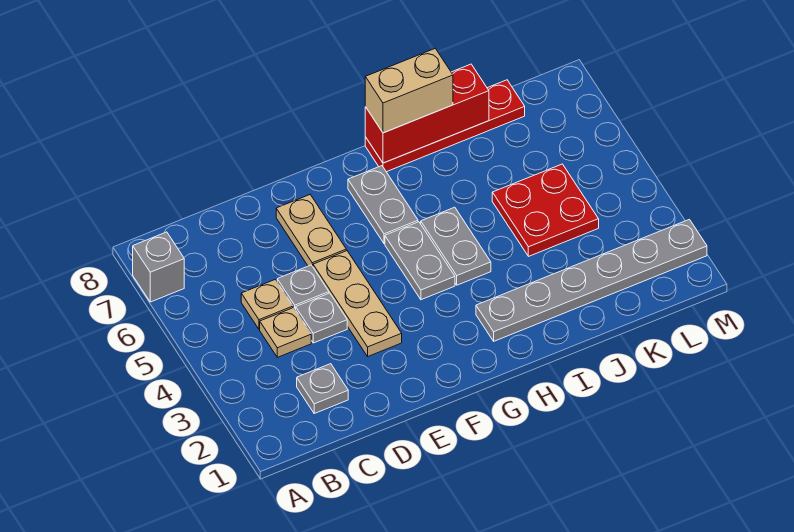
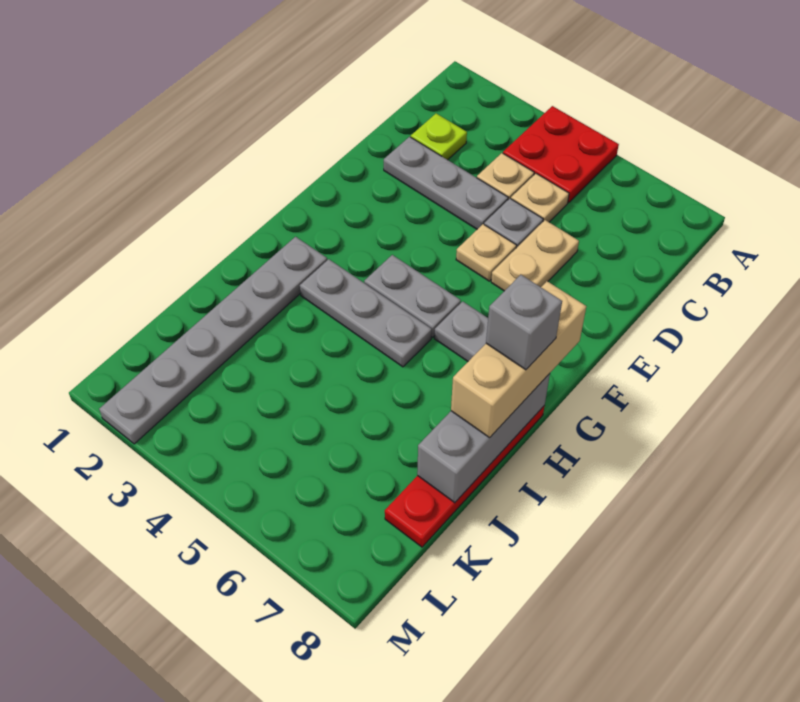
grey 1x1 brick [133,232,184,302] -> grey 1x1 brick moved to [486,275,562,370]
grey 1x1 plate [297,364,348,413] -> lime 1x1 plate [411,114,467,160]
grey 1x1 plate [296,293,347,343] -> grey 1x3 plate [384,137,508,229]
tan 1x3 plate [313,251,402,356] -> tan 1x1 plate [456,224,517,281]
tan 1x2 plate [276,195,346,267] -> tan 1x2 plate turned to [491,220,579,291]
grey 1x2 plate [421,207,491,285] -> grey 1x3 plate [300,259,432,367]
red 1x3 brick [365,64,489,163] -> grey 1x3 brick [417,374,550,503]
tan 1x2 brick [365,48,453,133] -> tan 1x3 brick [451,281,586,438]
red 2x2 plate [492,164,599,256] -> red 2x2 plate moved to [503,106,619,203]

